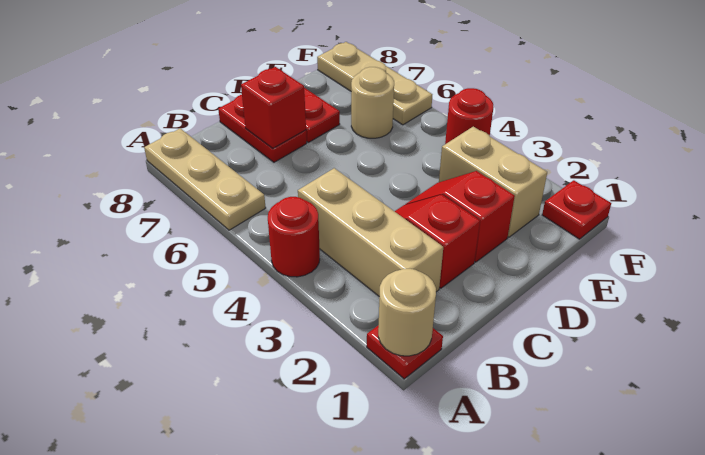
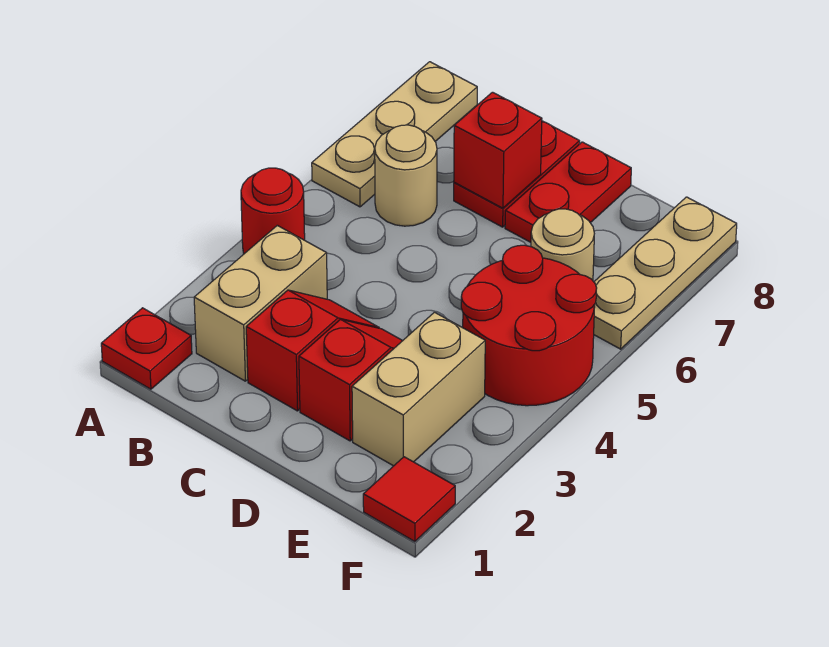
tan 1x1 round brick [378,269,436,356] -> tan 1x1 round brick moved to [375,125,437,226]
tan 1x3 brick [298,168,443,297] -> tan 1x2 brick [194,225,327,381]
red 1x1 plate [542,180,611,239] -> red 1x1 tile [363,457,455,542]
red 1x1 round brick [445,88,493,144] -> red 2x2 round brick [461,245,597,406]

